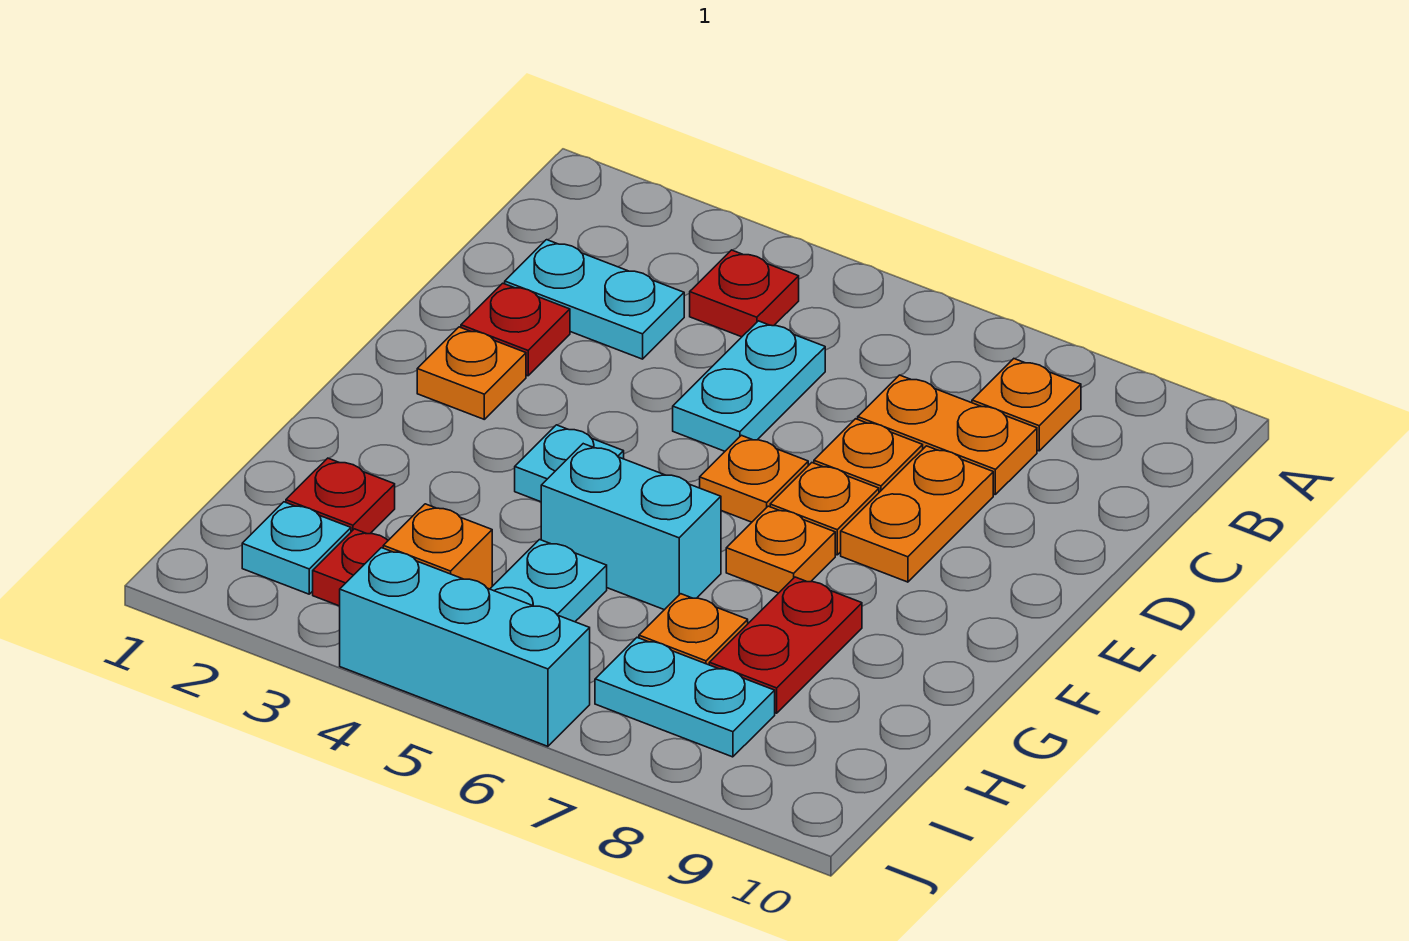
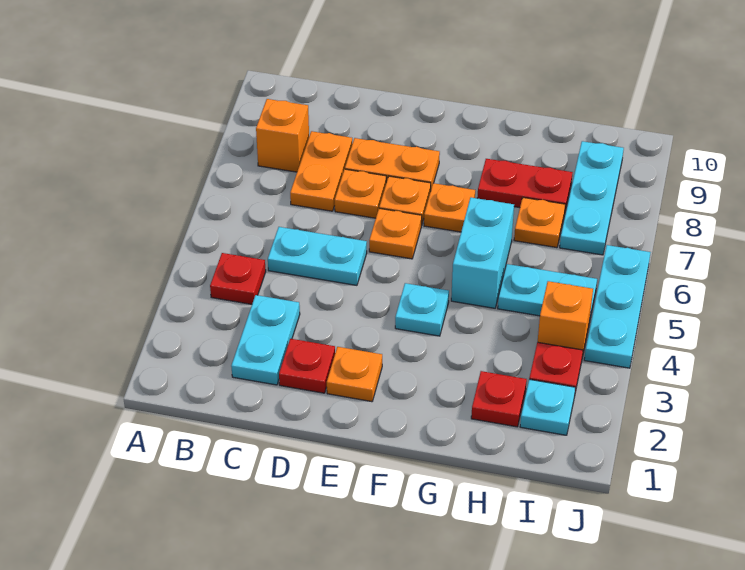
orange 1x1 plate [972,359,1081,451] -> orange 1x1 brick [256,99,309,172]
cyan 1x2 plate [595,638,775,757] -> cyan 1x3 plate [560,141,624,255]
cyan 1x3 brick [340,548,590,746] -> cyan 1x3 plate [584,245,651,368]

